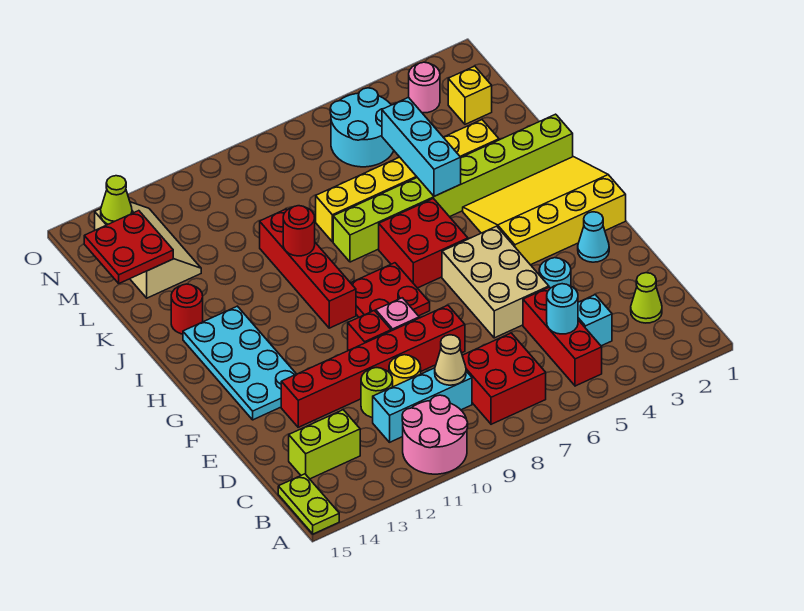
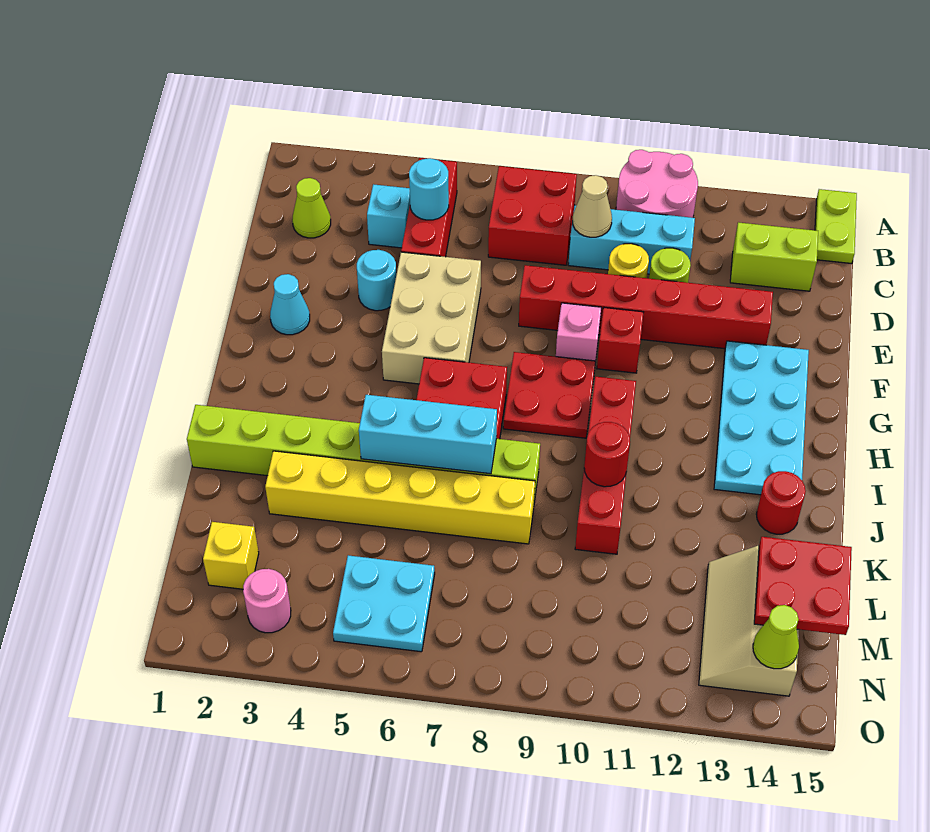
yellow 3x4 slope [463,157,626,265] -> none
cyan 1x3 brick [382,97,461,196] -> cyan 1x3 brick turned to [359,395,497,474]
cyan 2x2 round brick [330,88,394,167] -> cyan 2x2 plate [333,555,435,652]

